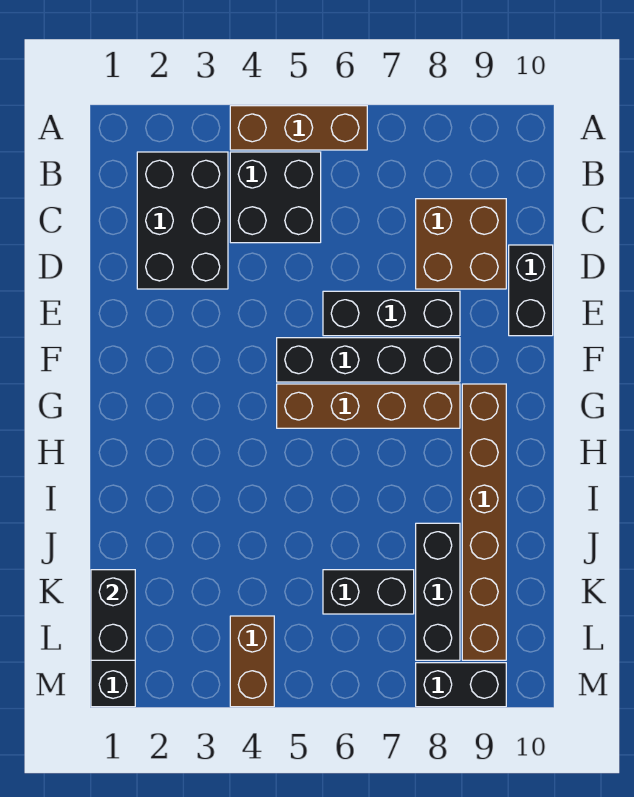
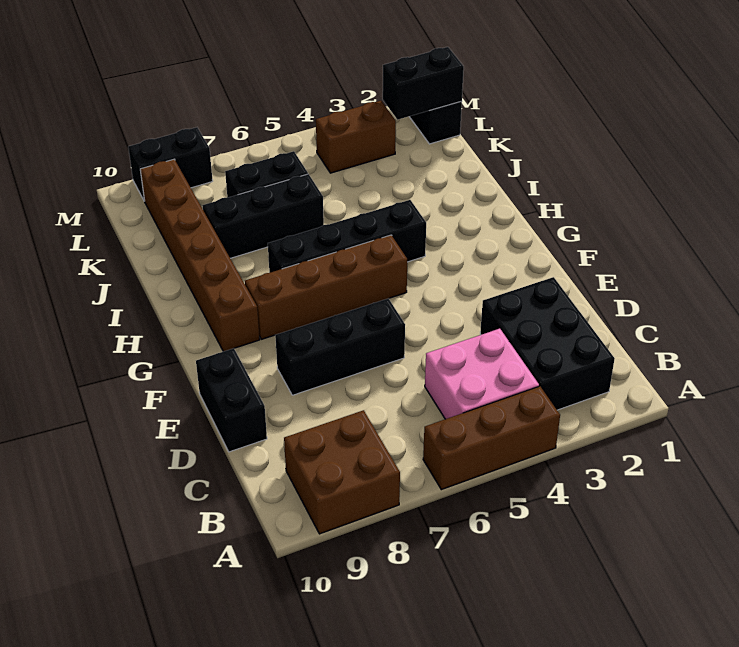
black 2x2 brick [230,152,321,243] -> pink 2x2 brick [425,329,539,419]
brown 2x2 brick [416,199,506,289] -> brown 2x2 brick moved to [284,410,400,534]
black 1x4 brick [277,338,460,382] -> black 1x4 brick moved to [268,200,426,273]
black 1x3 brick [416,523,460,660] -> black 1x3 brick turned to [202,174,324,258]
black 1x2 brick [91,570,135,660] -> black 1x2 brick turned to [383,47,464,120]
brown 1x2 brick [230,616,274,707] -> brown 1x2 brick turned to [316,101,396,173]

